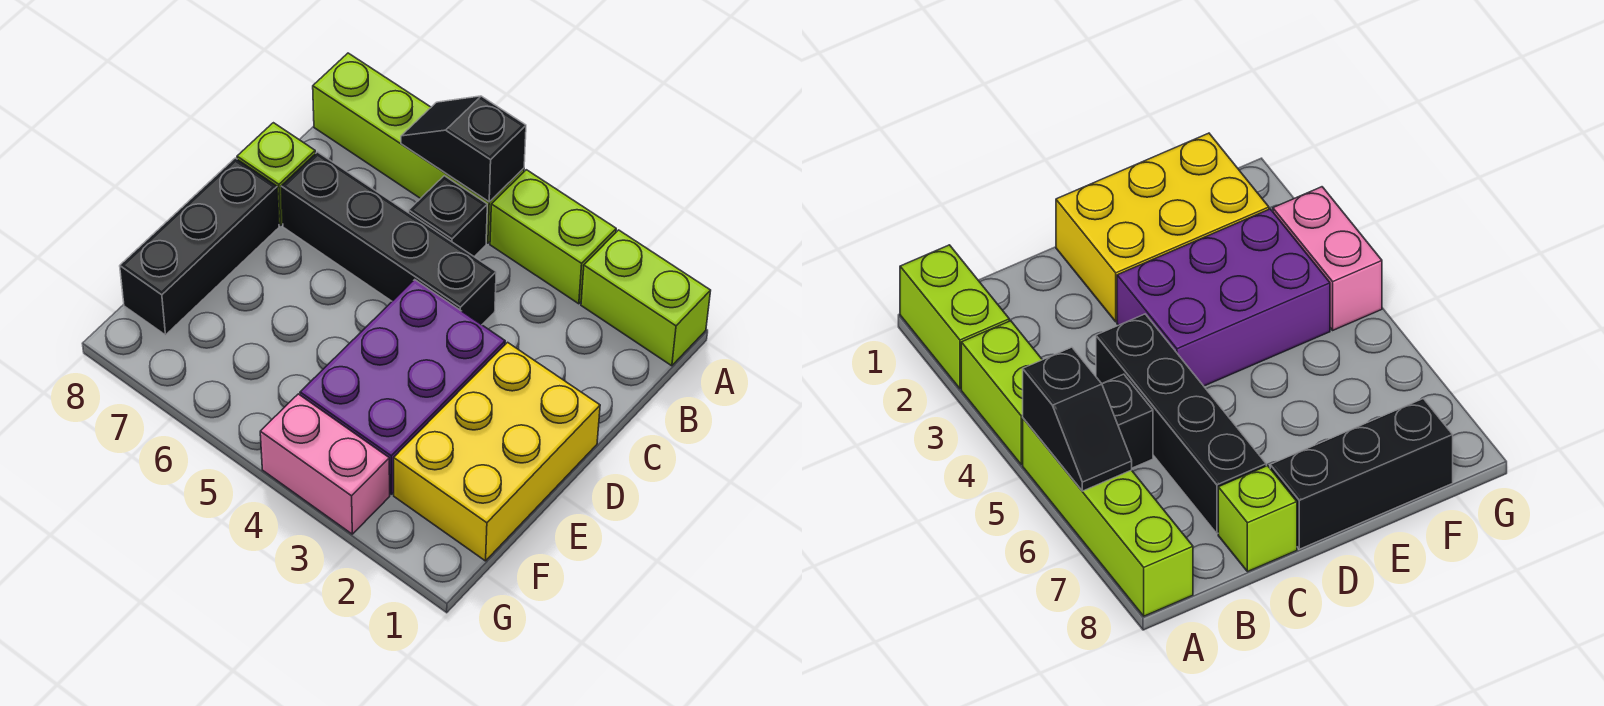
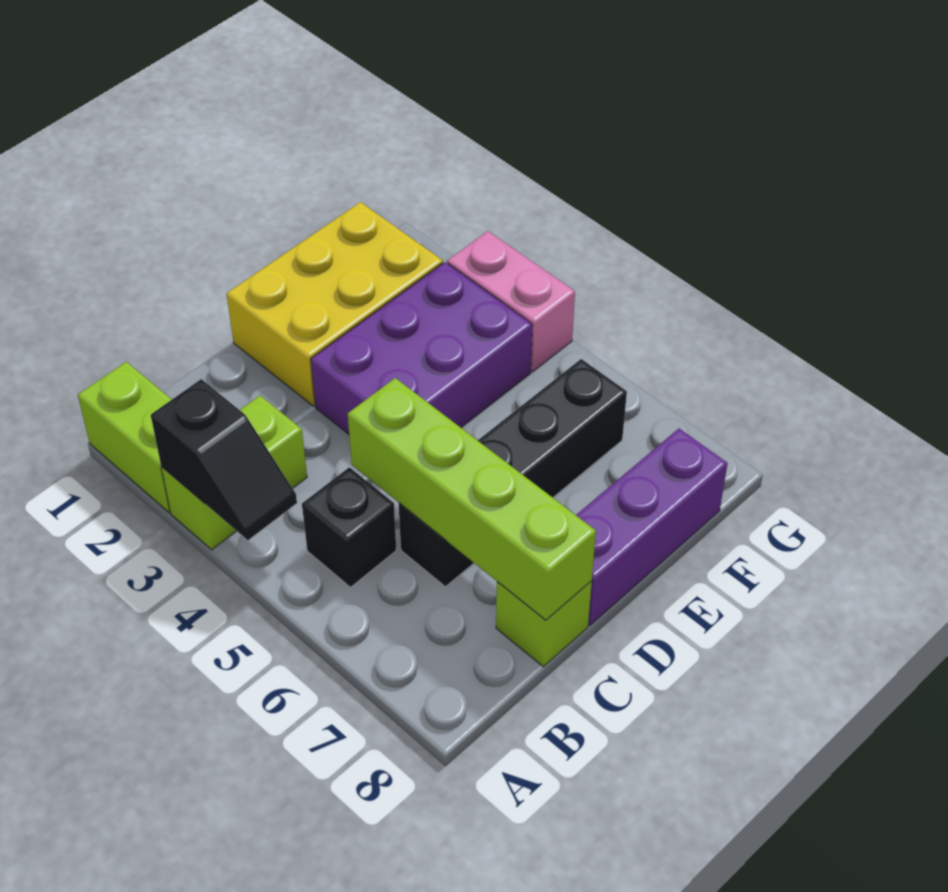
lime 1x2 brick [490,170,616,304] -> lime 1x2 brick turned to [161,396,307,550]
lime 1x4 brick [313,53,524,243] -> lime 1x4 brick moved to [348,378,596,620]
black 1x2 slope [401,96,526,202] -> black 1x2 slope moved to [151,379,297,540]
black 1x4 brick [281,152,496,325] -> black 1x4 brick turned to [399,359,627,587]
black 1x3 brick [120,158,279,335] -> purple 1x3 brick [576,429,728,625]

